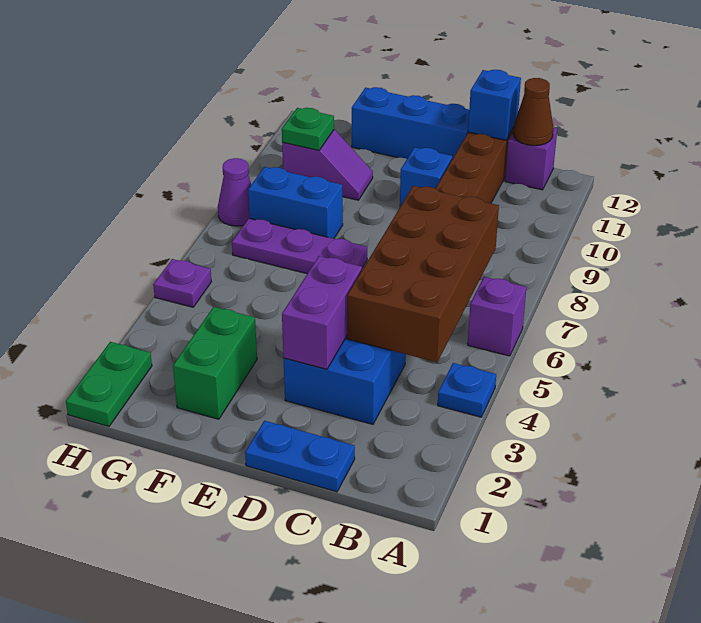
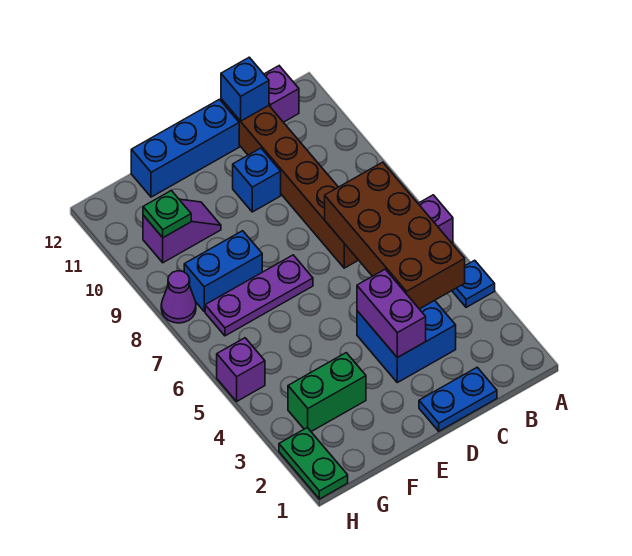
brown 1x1 cone [513,78,554,146] -> none
green 1x2 brick [173,307,257,419] -> green 1x2 brick turned to [288,353,366,432]
purple 1x1 plate [153,259,211,307] -> purple 1x1 brick [217,338,265,401]

